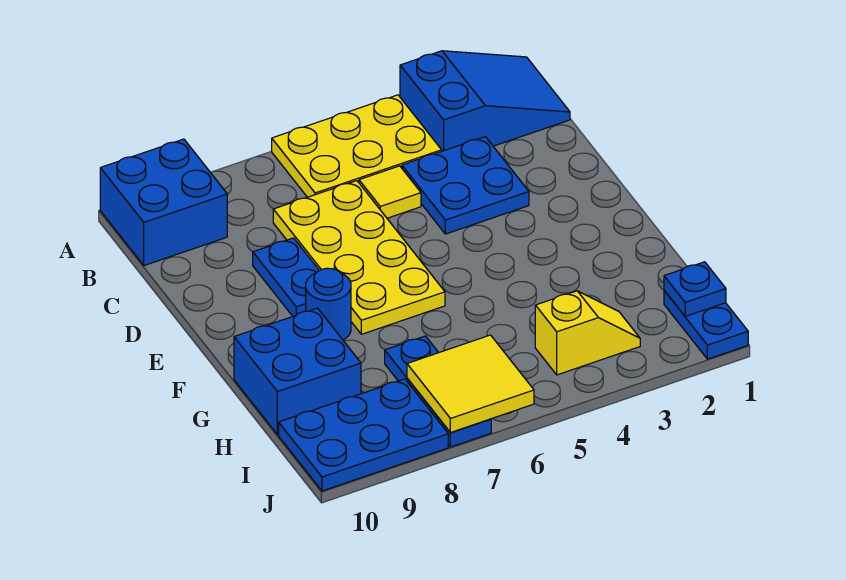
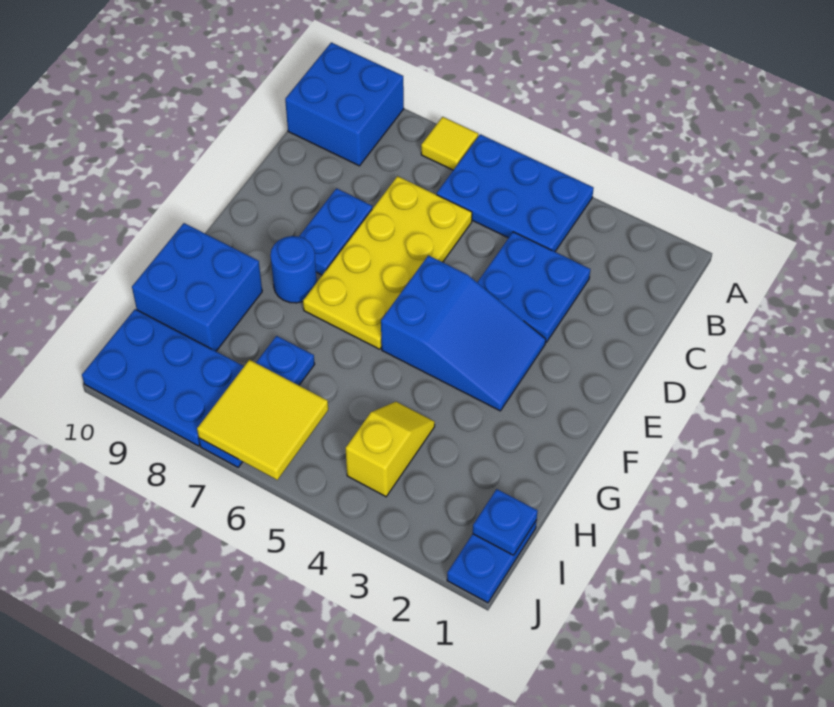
blue 2x3 slope [400,51,570,151] -> blue 2x3 slope moved to [381,255,546,411]
yellow 2x3 plate [272,95,442,197] -> blue 2x3 plate [437,134,594,252]
yellow 1x1 tile [359,166,421,218] -> yellow 1x1 tile moved to [421,117,478,170]
yellow 1x2 slope [535,291,640,375] -> yellow 1x2 slope turned to [346,402,435,497]

